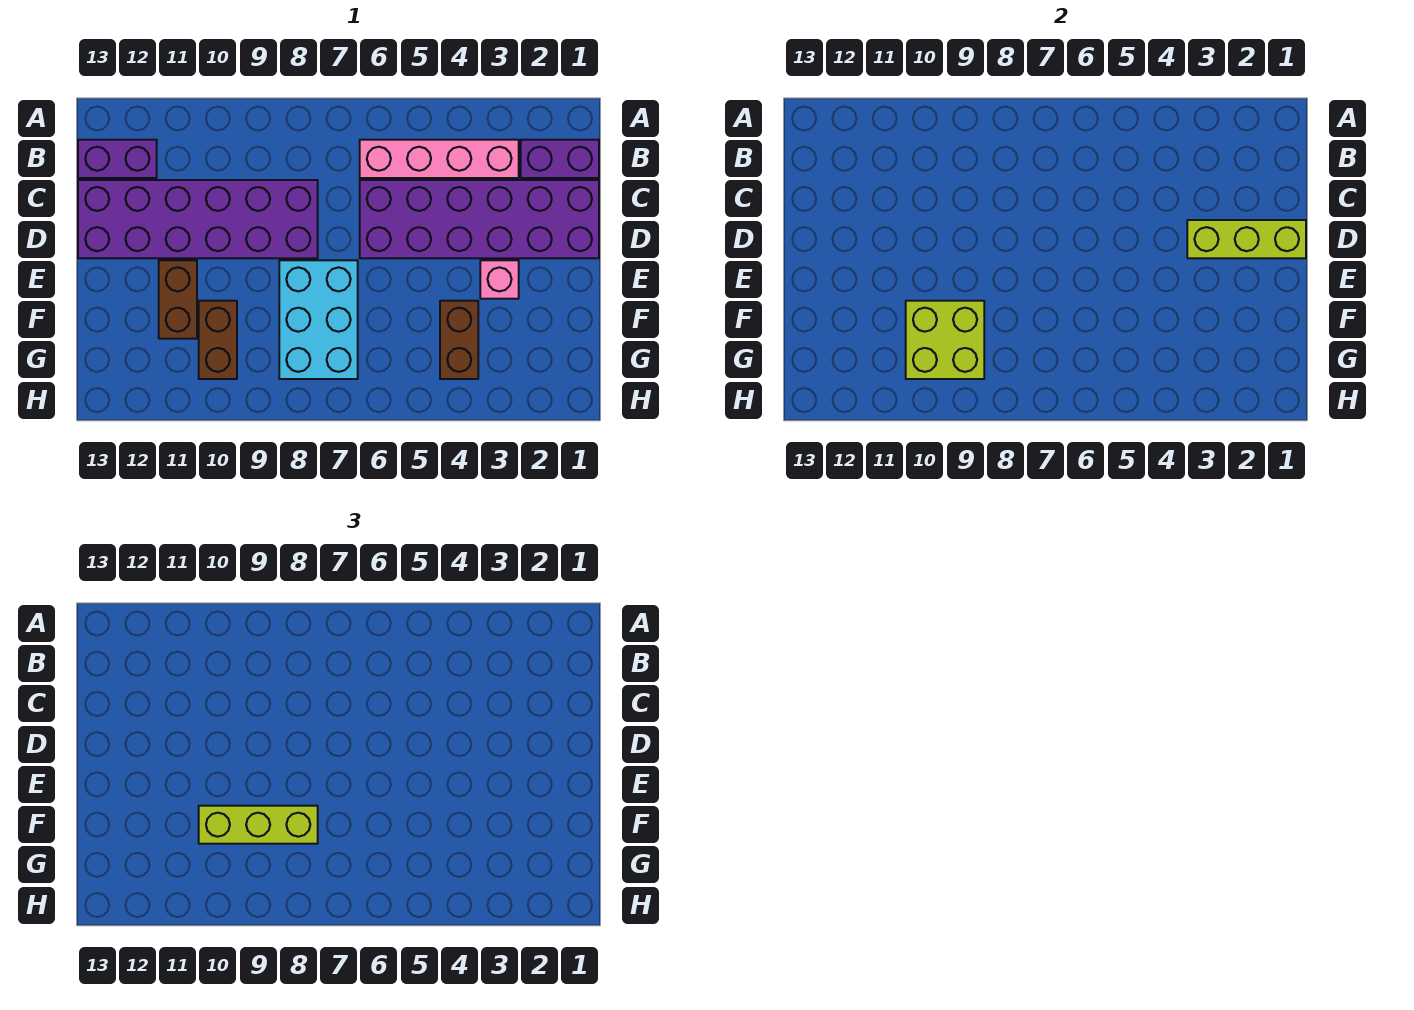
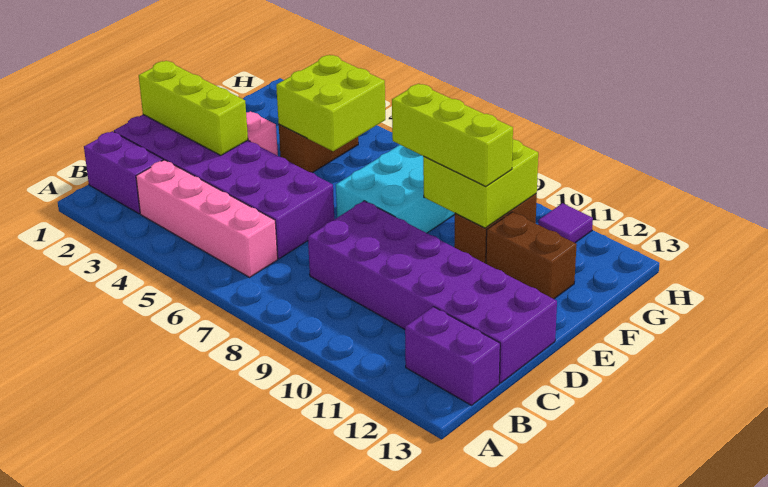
brown 1x2 brick [159,260,197,339] -> brown 1x2 brick turned to [486,212,577,299]
none -> lime 2x2 brick [276,55,385,151]
none -> purple 1x1 tile [538,203,593,243]

